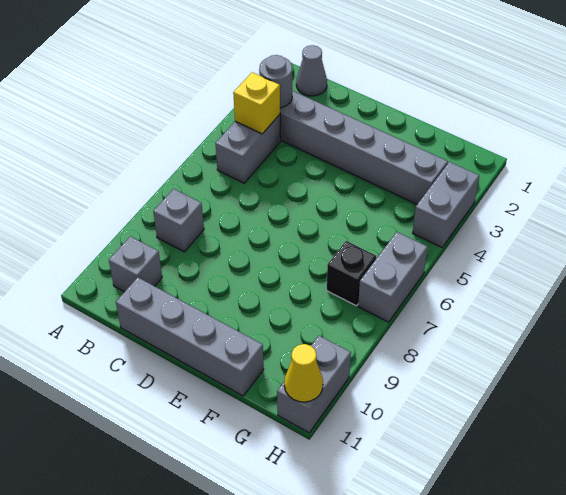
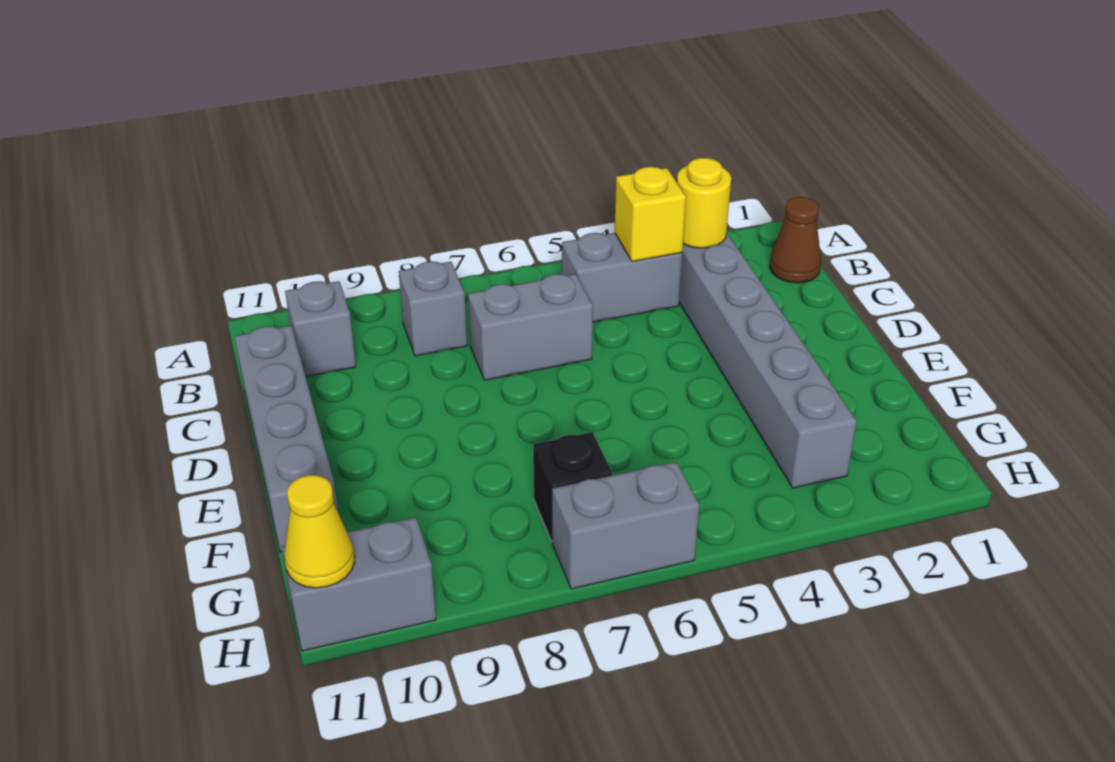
grey 1x1 cone [296,45,327,96] -> brown 1x1 cone [770,197,821,283]
grey 1x1 round brick [259,55,292,108] -> yellow 1x1 round brick [677,158,731,248]
grey 1x2 brick [413,162,479,247] -> grey 1x2 brick moved to [468,274,593,380]

